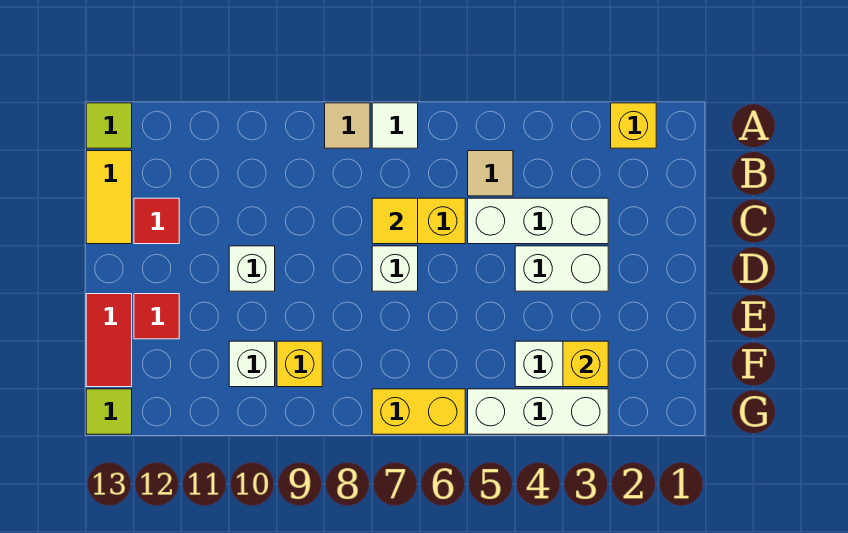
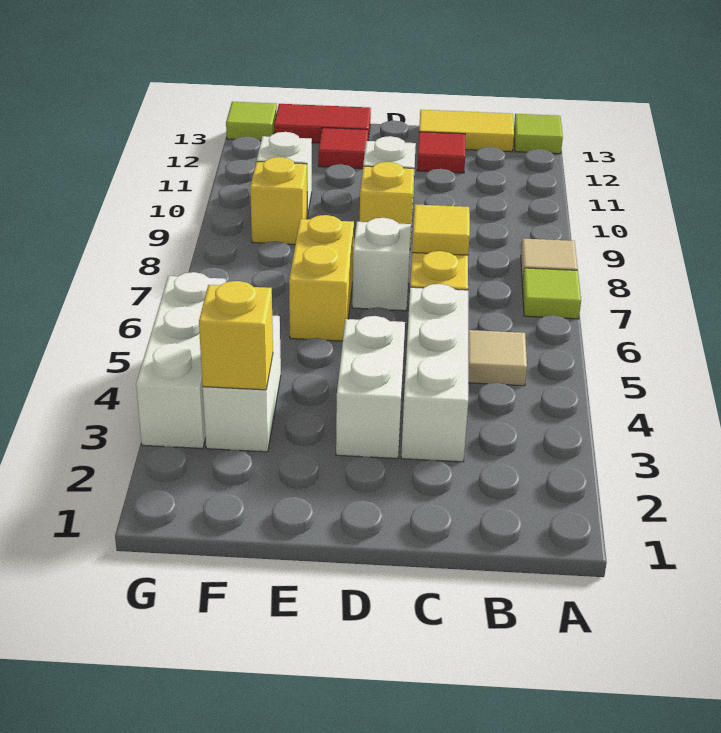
yellow 1x1 brick [611,103,656,148] -> yellow 1x1 brick moved to [360,162,414,244]
white 1x1 tile [372,103,418,148] -> lime 1x1 tile [522,268,581,319]
yellow 1x2 brick [372,389,465,434] -> yellow 1x2 brick moved to [289,215,354,341]

